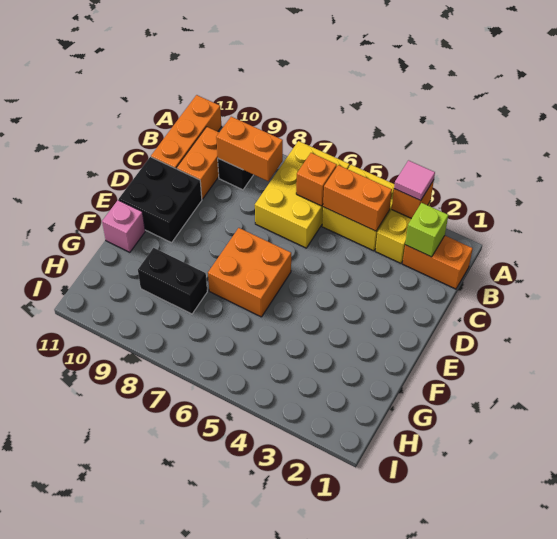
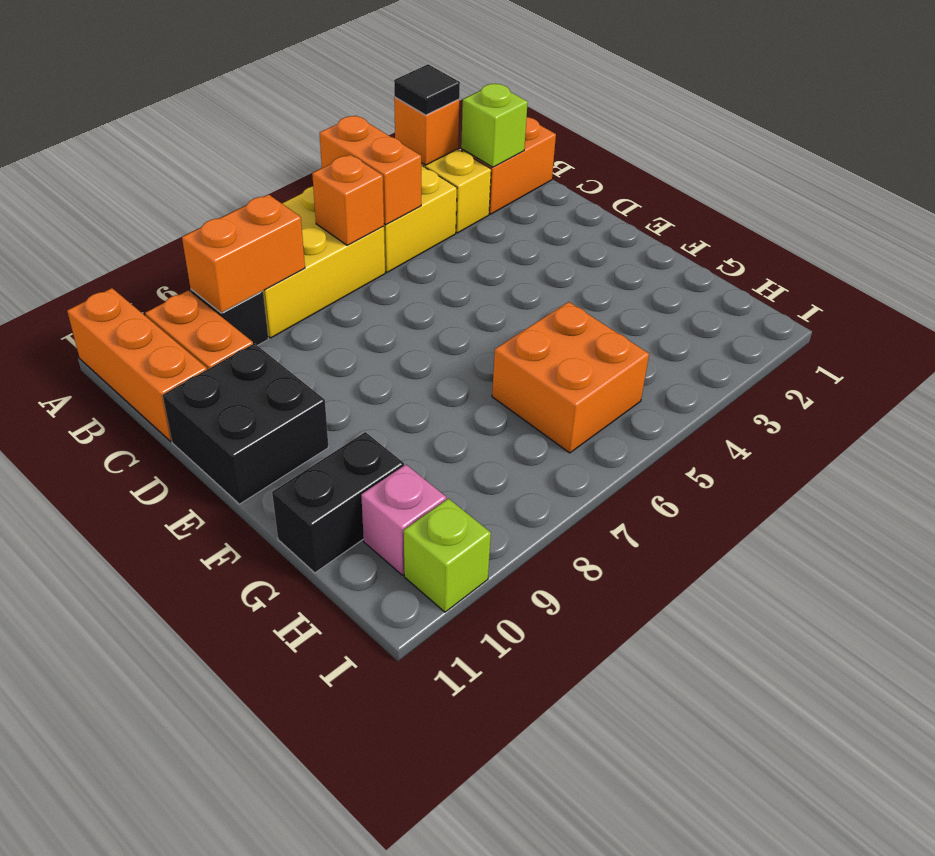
pink 1x1 tile [394,160,435,201] -> black 1x1 tile [394,64,460,115]
yellow 2x3 brick [255,141,350,248] -> yellow 2x3 brick turned to [263,186,385,338]
orange 1x2 brick [323,165,392,231] -> orange 1x2 brick turned to [320,116,421,225]
orange 2x2 brick [208,228,291,317] -> orange 2x2 brick moved to [492,302,649,453]
pink 1x1 brick [102,200,145,252] -> pink 1x1 brick moved to [361,465,446,575]
black 1x2 brick [138,248,207,314] -> black 1x2 brick moved to [272,432,404,573]
none -> lime 1x1 brick [404,499,491,612]

